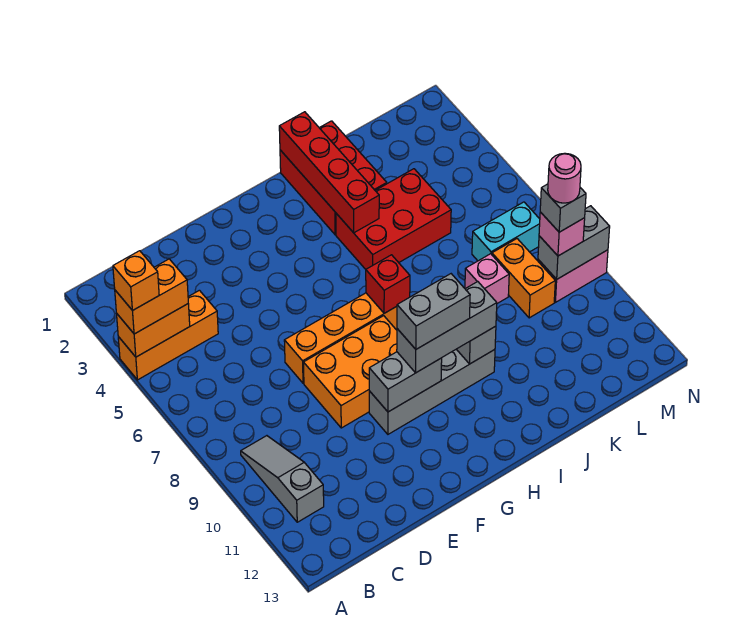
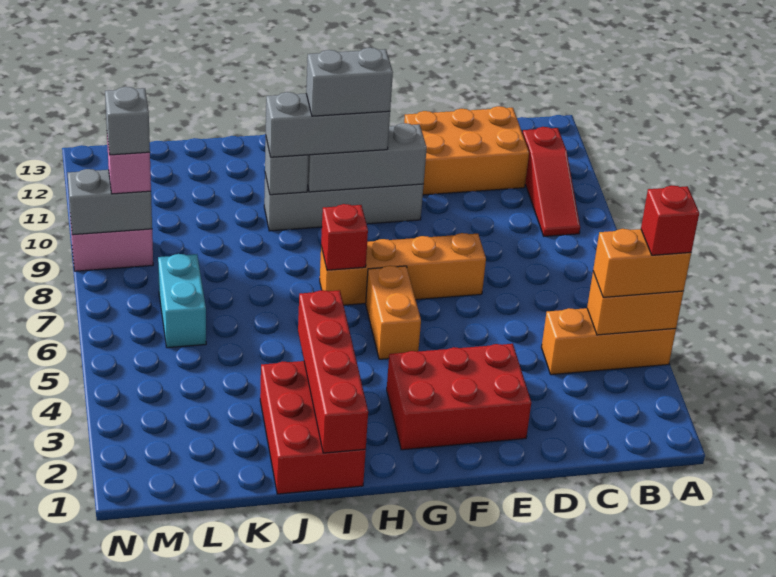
orange 1x1 brick [113,251,159,311] -> red 1x1 brick [641,185,699,255]
grey 1x3 slope [241,436,324,522] -> red 1x3 slope [523,127,580,236]
orange 2x3 brick [304,316,397,428] -> orange 2x3 brick moved to [404,106,529,195]
grey 1x2 brick [369,352,442,412] -> grey 1x3 brick [308,123,427,192]
red 2x3 brick [336,169,451,269] -> red 2x3 brick moved to [387,344,531,450]
pink 1x1 brick [465,254,509,303] -> none
cyan 1x2 brick [472,202,540,261] -> cyan 1x2 brick turned to [158,254,206,348]
orange 1x2 brick [492,239,555,318] -> orange 1x2 brick moved to [366,266,421,359]
pink 1x1 round brick [548,153,581,203] -> none

